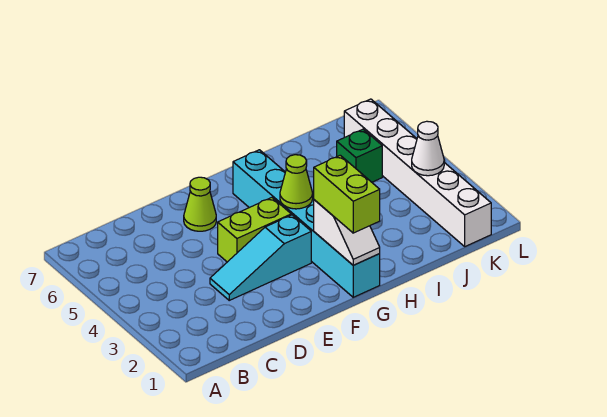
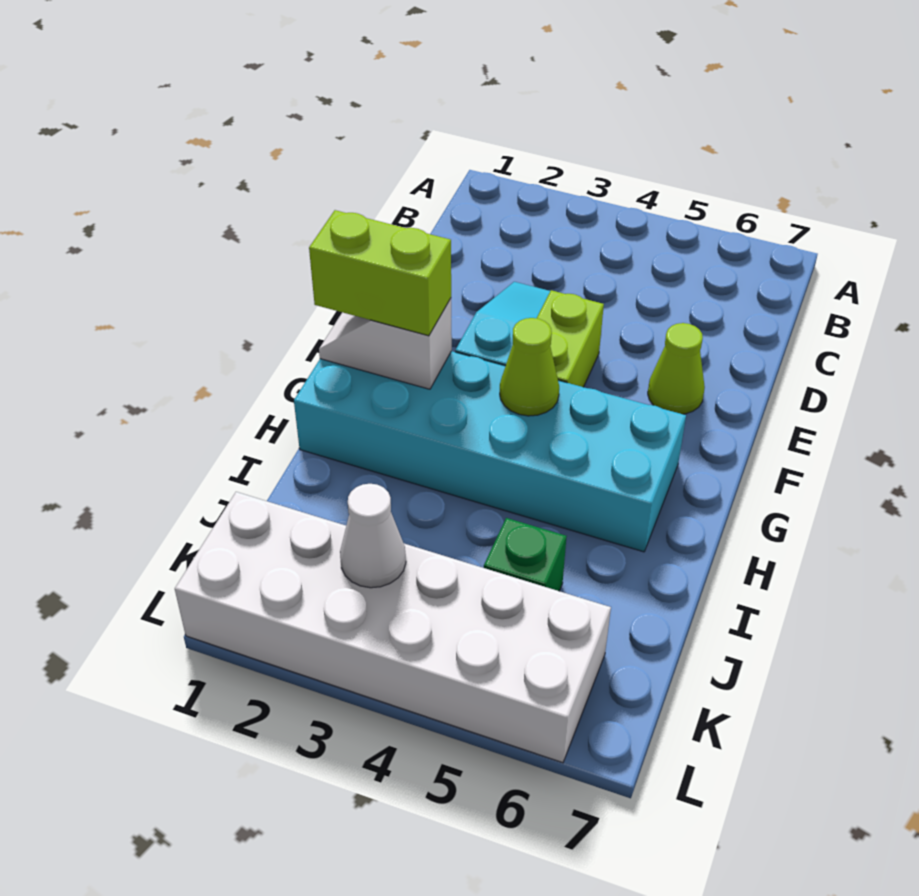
cyan 1x6 brick [233,150,380,297] -> cyan 2x6 brick [294,351,686,552]
white 1x6 brick [344,99,491,246] -> white 2x6 brick [175,492,611,763]

